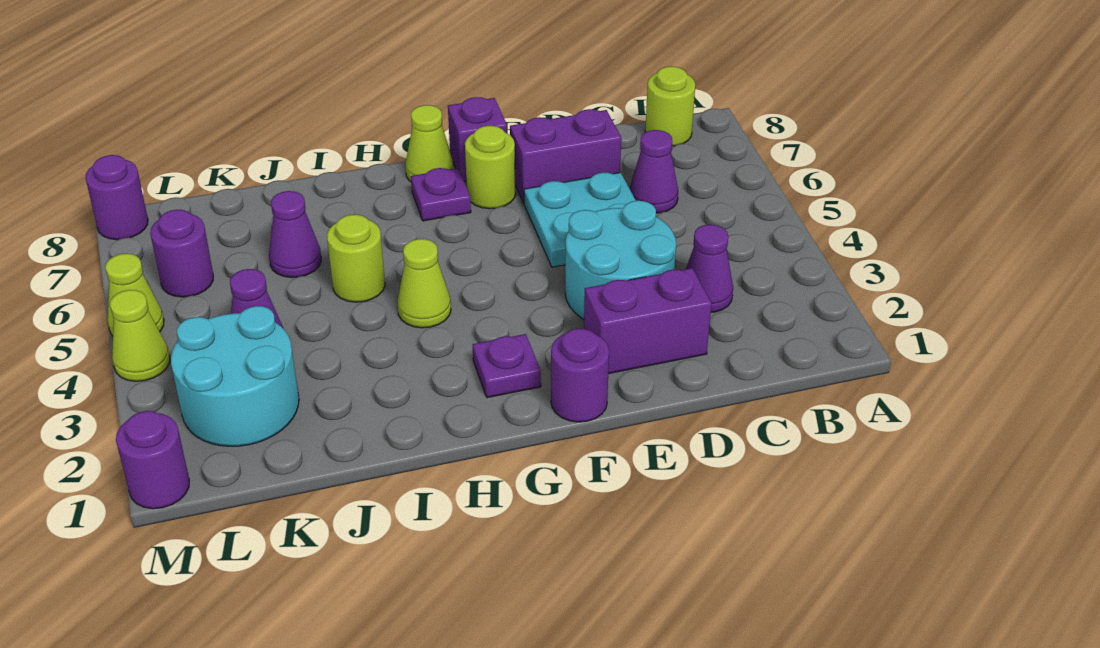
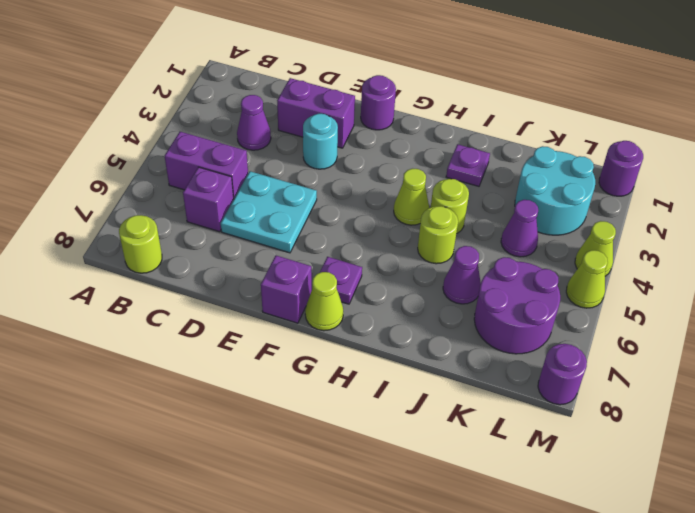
purple 1x1 cone [629,130,678,213] -> purple 1x1 brick [183,167,234,232]
cyan 2x2 round brick [565,201,676,319] -> cyan 1x1 round brick [303,114,338,169]
purple 1x2 brick [510,109,621,203] -> purple 1x2 brick moved to [165,132,248,198]
lime 1x1 round brick [465,126,516,209] -> lime 1x1 round brick moved to [431,179,469,234]
purple 1x1 plate [473,334,541,398] -> purple 1x1 plate moved to [446,144,490,186]
purple 1x1 round brick [150,210,213,297] -> purple 2x2 round brick [474,257,560,354]

